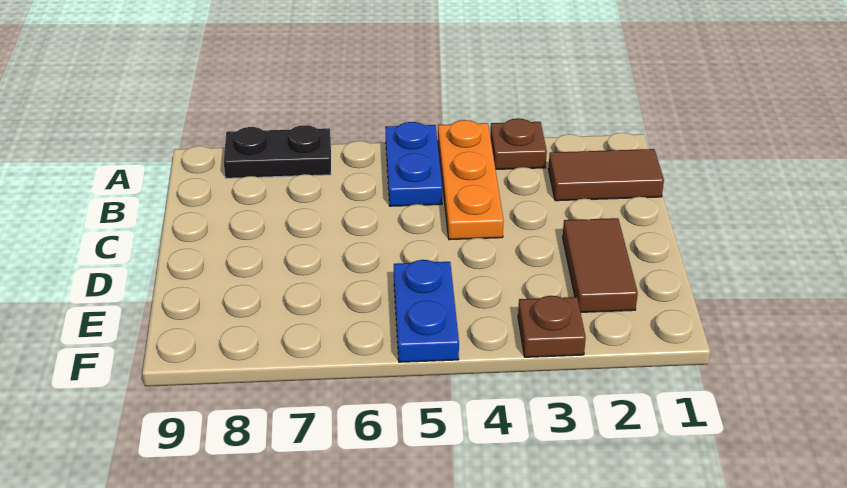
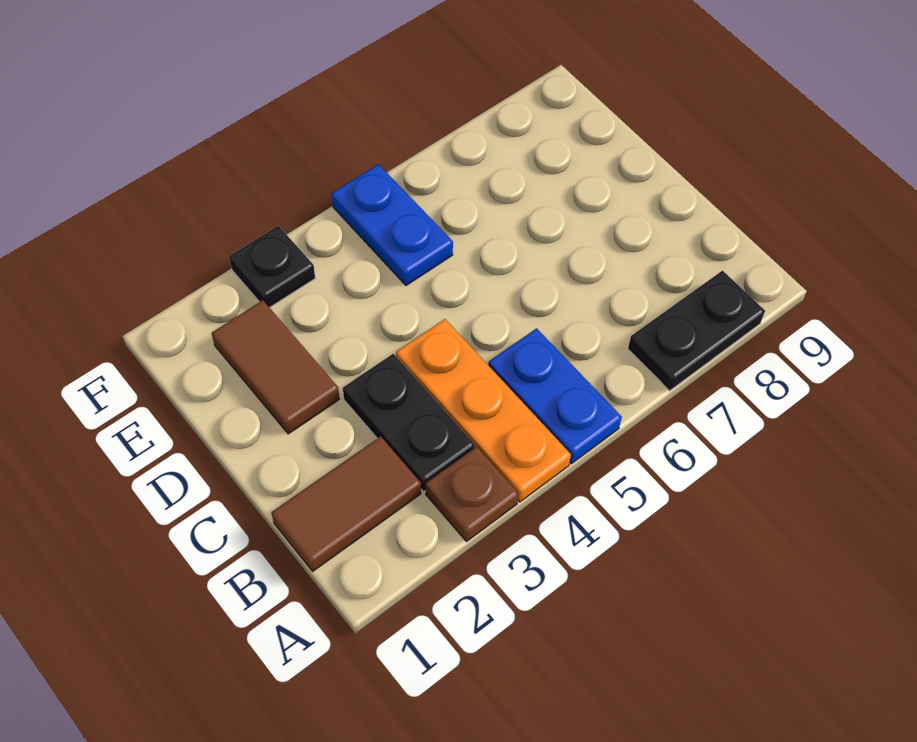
none -> black 1x2 plate [343,354,475,492]
brown 1x1 plate [518,296,586,357] -> black 1x1 plate [229,226,315,308]

